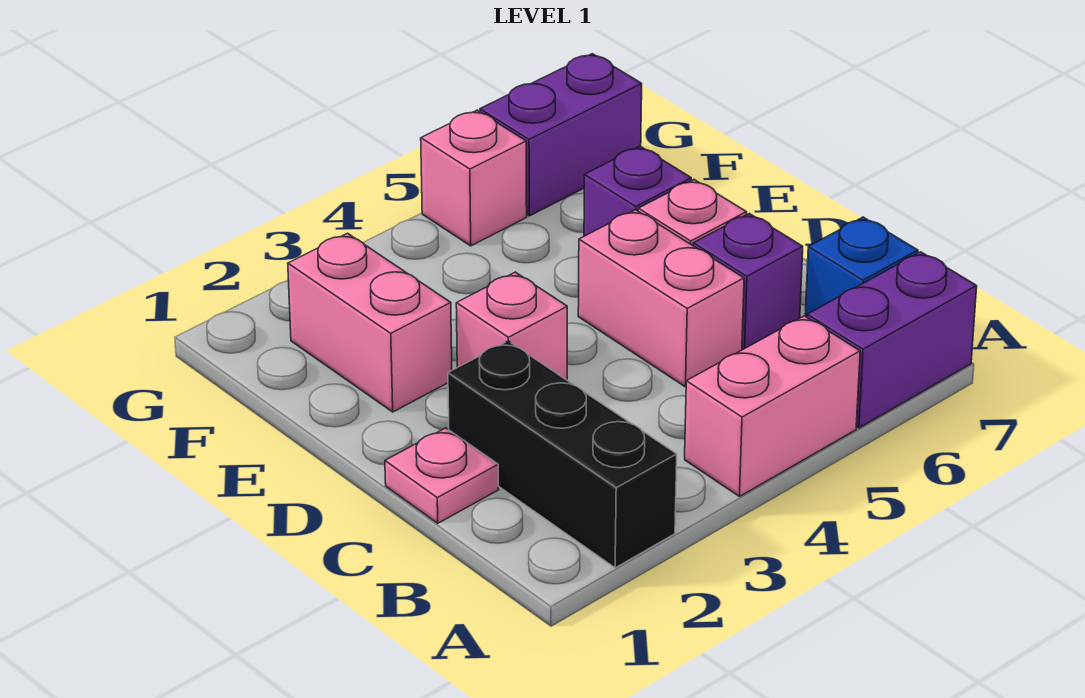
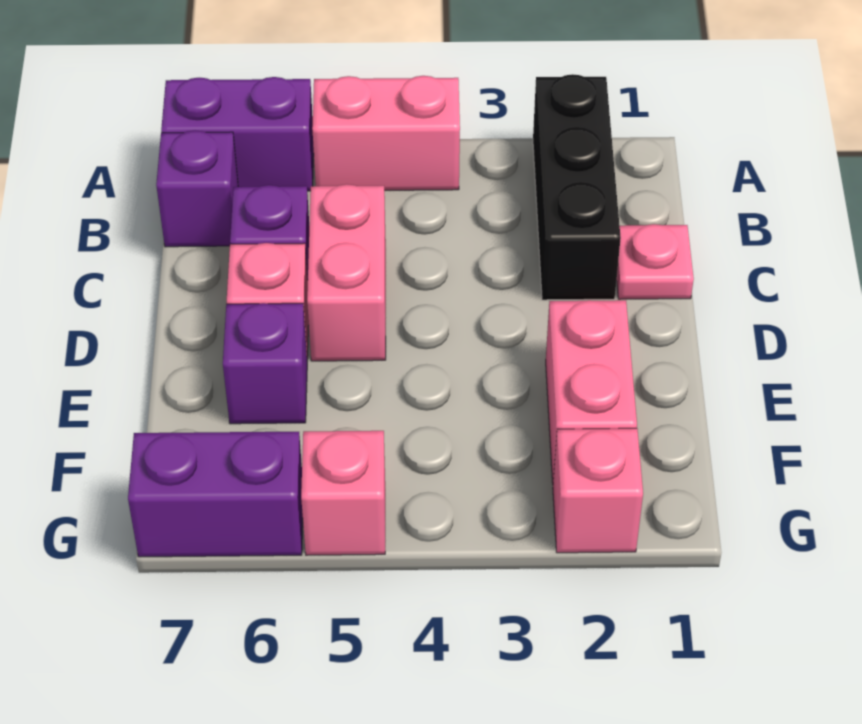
blue 1x1 brick [805,217,918,317] -> purple 1x1 brick [156,131,238,247]
pink 1x1 brick [456,272,567,380] -> pink 1x1 brick moved to [553,428,643,553]

